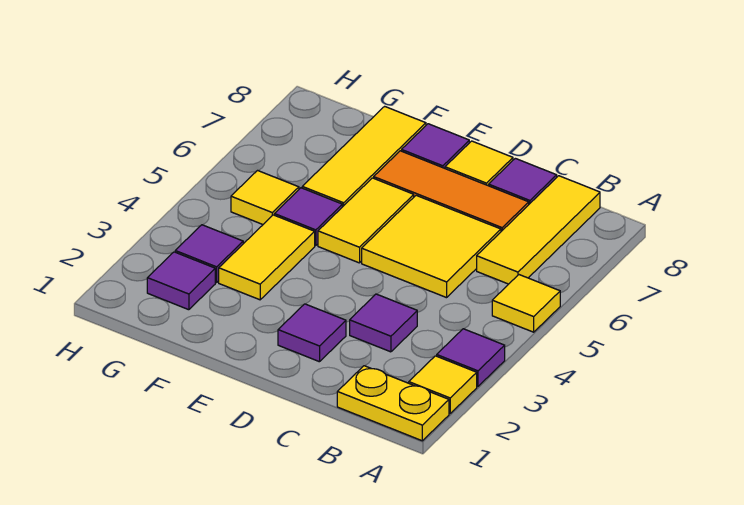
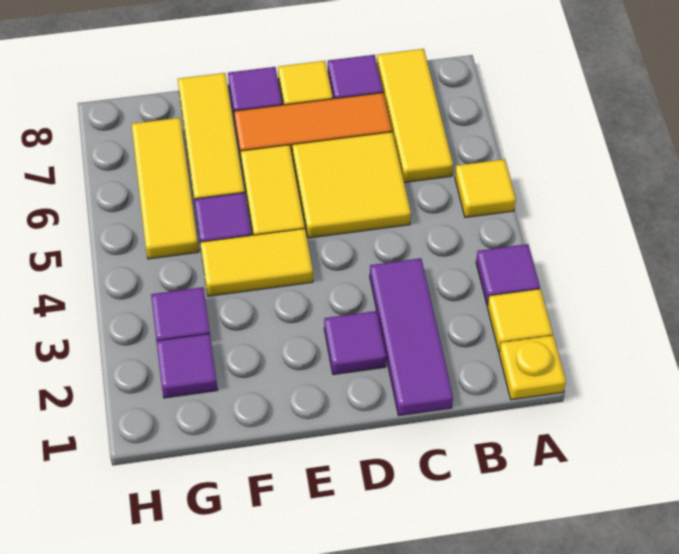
yellow 1x2 plate [337,366,449,441] -> yellow 1x1 plate [499,335,566,400]
purple 1x1 tile [350,294,417,352] -> purple 1x3 tile [370,258,453,416]
yellow 1x2 tile [219,215,315,300] -> yellow 1x2 tile turned to [200,229,313,296]
yellow 1x1 tile [231,171,299,224] -> yellow 1x3 tile [132,118,199,259]

